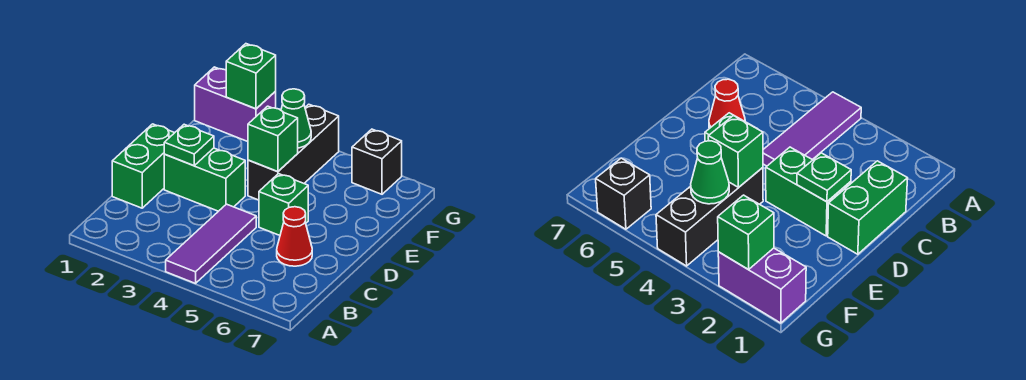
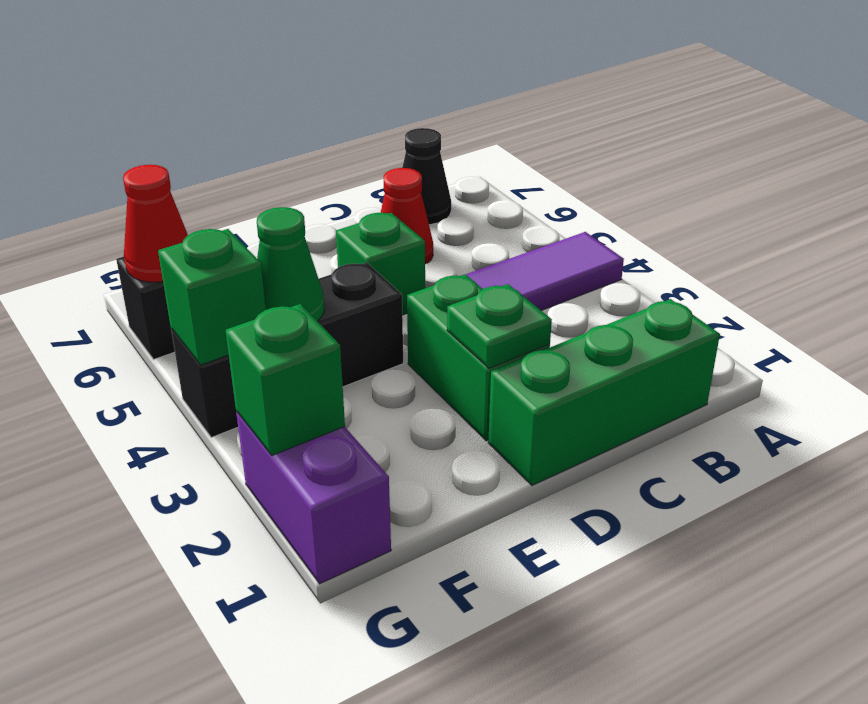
none -> black 1x1 cone [402,128,451,225]
green 1x2 brick [112,124,174,208] -> green 1x3 brick [488,299,720,485]
green 1x1 brick [248,106,298,172] -> green 1x1 brick moved to [158,229,266,365]
none -> red 1x1 cone [123,165,188,282]

